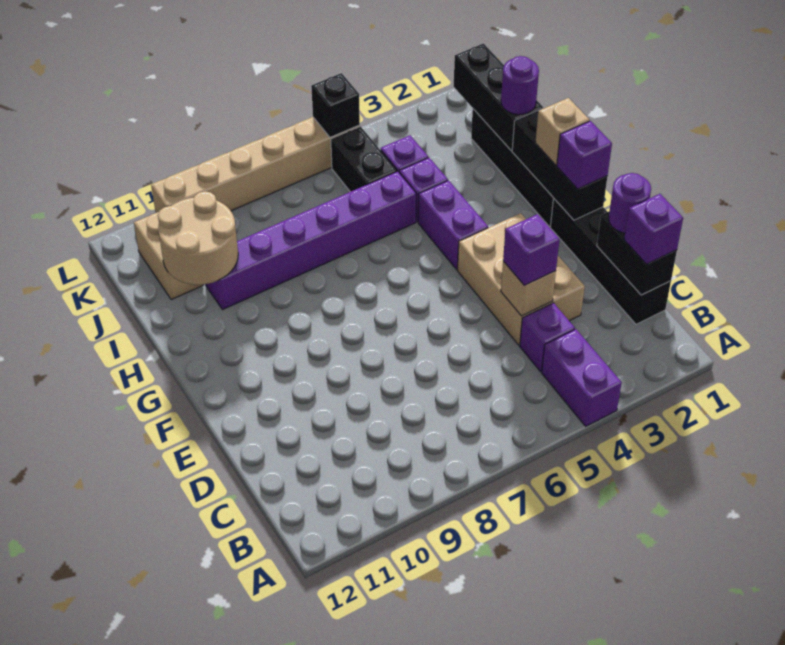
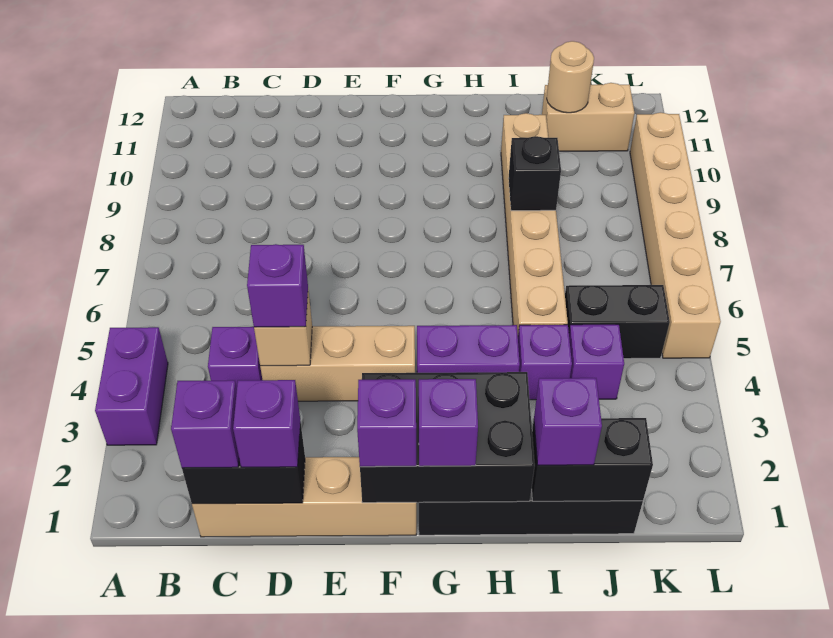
purple 1x2 brick [542,329,622,426] -> purple 1x2 brick turned to [95,327,168,445]
black 1x4 brick [550,198,671,324] -> tan 1x4 brick [192,457,416,537]
purple 1x1 round brick [609,173,651,233] -> purple 1x1 brick [233,380,300,467]
tan 2x3 brick [457,213,585,345] -> tan 1x3 brick [260,326,415,401]
black 1x3 brick [512,108,608,220] -> black 2x3 brick [360,372,535,503]
tan 1x1 brick [535,98,589,165] -> purple 1x1 brick [419,379,478,466]
black 1x3 brick [454,43,543,150] -> black 1x2 brick [532,418,653,501]
purple 1x1 round brick [501,56,539,115] -> purple 1x1 brick [534,378,602,465]
purple 1x6 brick [206,171,416,310] -> tan 1x6 brick [501,113,568,334]
tan 2x2 round brick [158,191,238,285] -> tan 1x1 round brick [547,41,594,113]
black 1x1 brick [311,73,360,137] -> black 1x1 brick moved to [508,136,561,211]

